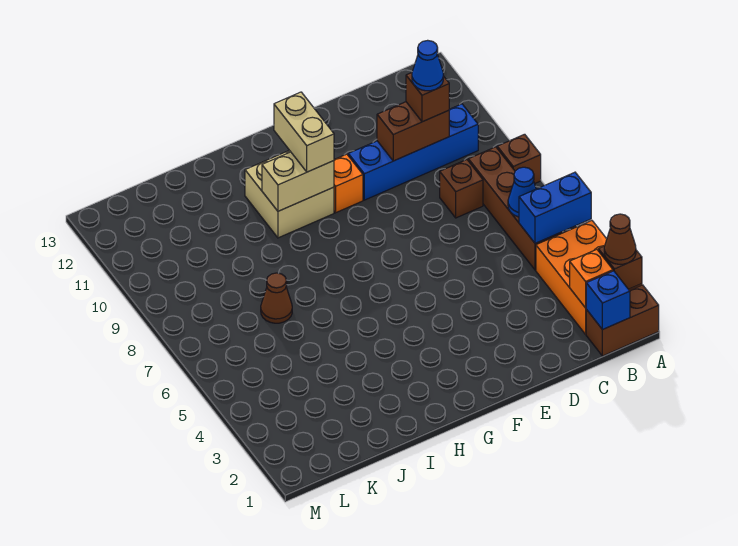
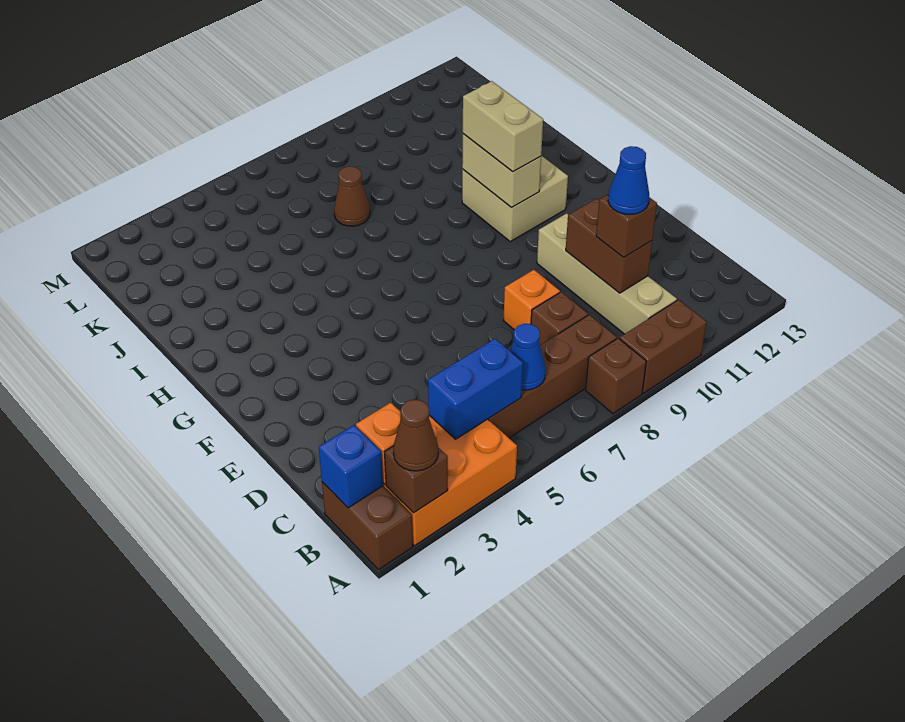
blue 1x2 brick [519,172,591,243] -> blue 1x2 brick turned to [428,339,523,439]
none -> brown 1x2 brick [620,300,707,393]
blue 1x4 brick [348,104,478,200] -> tan 1x4 brick [537,213,677,334]
orange 1x1 brick [334,154,363,213] -> orange 1x1 brick moved to [504,270,560,329]
tan 1x2 brick [274,92,334,172] -> tan 1x2 brick turned to [463,81,543,172]

